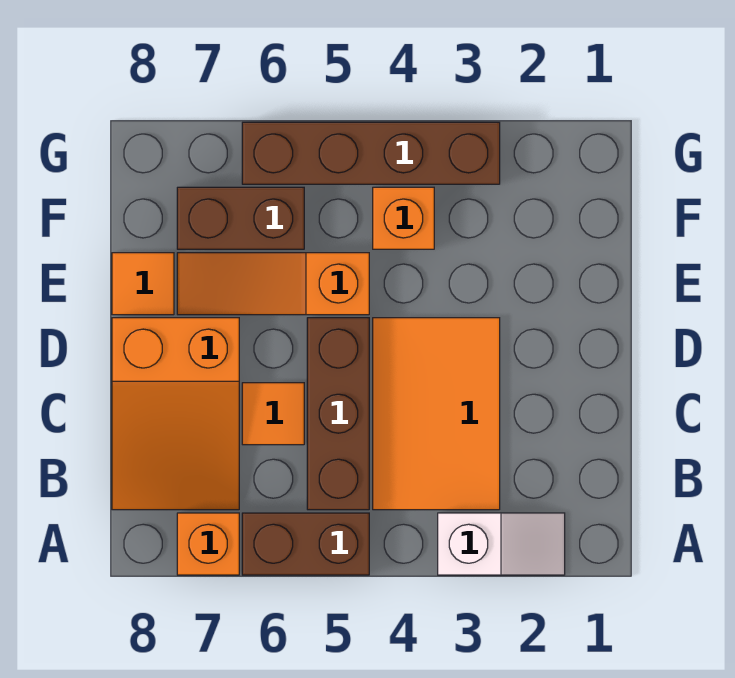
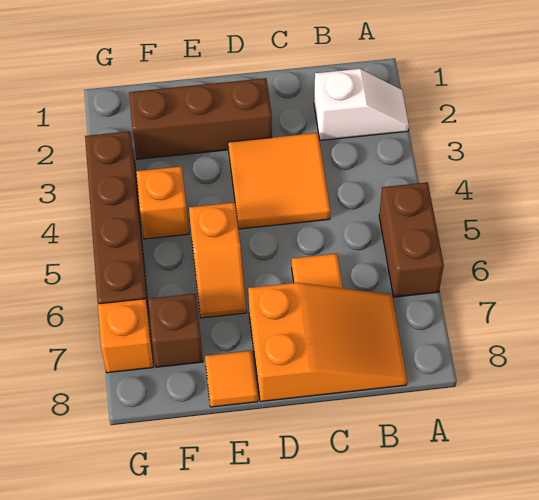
white 1x2 slope [438,513,565,575] -> white 1x2 slope turned to [314,69,409,140]
orange 1x1 brick [177,513,239,575] -> orange 1x1 brick moved to [98,299,154,373]
orange 2x3 tile [373,318,500,510] -> orange 2x2 tile [228,133,330,229]
brown 1x3 brick [307,318,369,510] -> brown 1x3 brick moved to [129,78,272,159]
orange 1x3 slope [177,253,369,315] -> orange 1x2 slope [189,203,247,318]
brown 1x2 brick [177,187,304,249] -> brown 1x1 brick [148,294,203,367]

